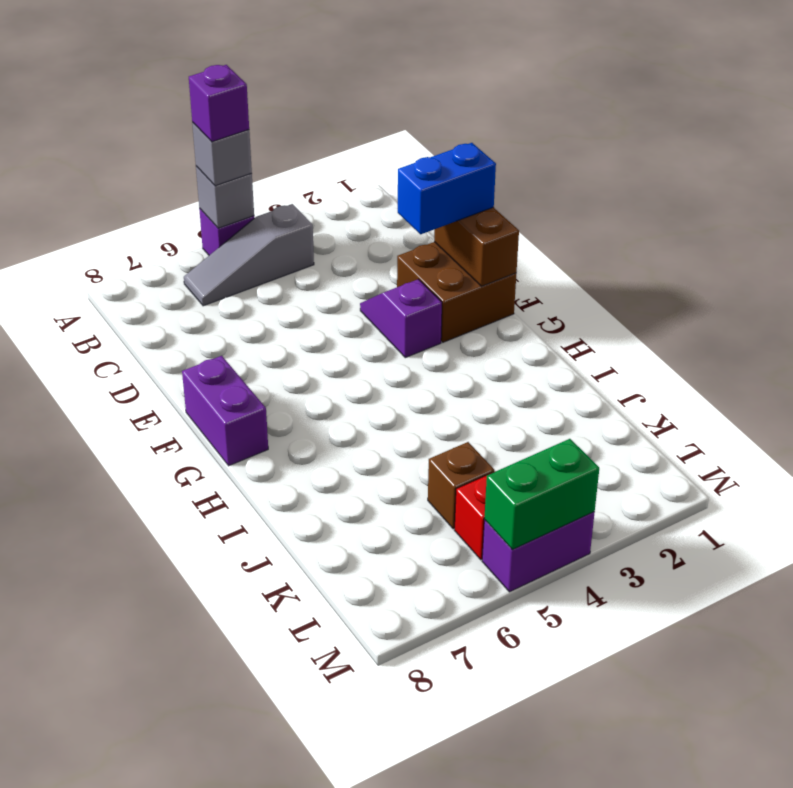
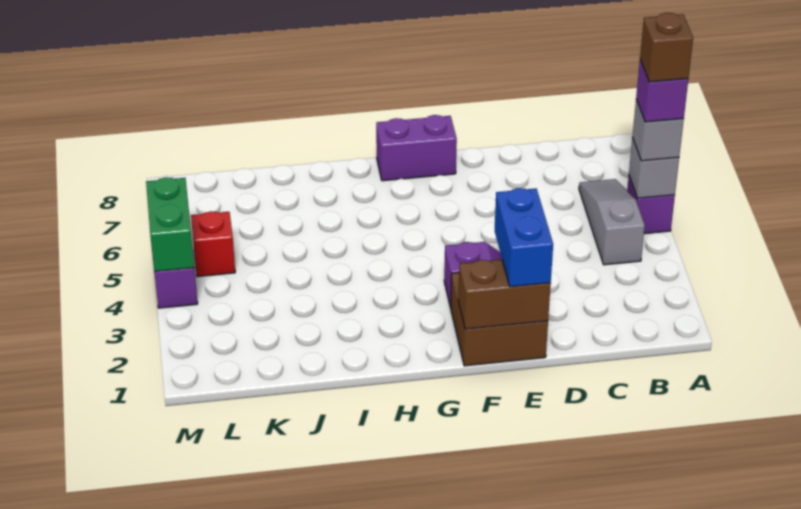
brown 1x1 brick [428,442,495,529] -> brown 1x1 brick moved to [640,13,693,82]

